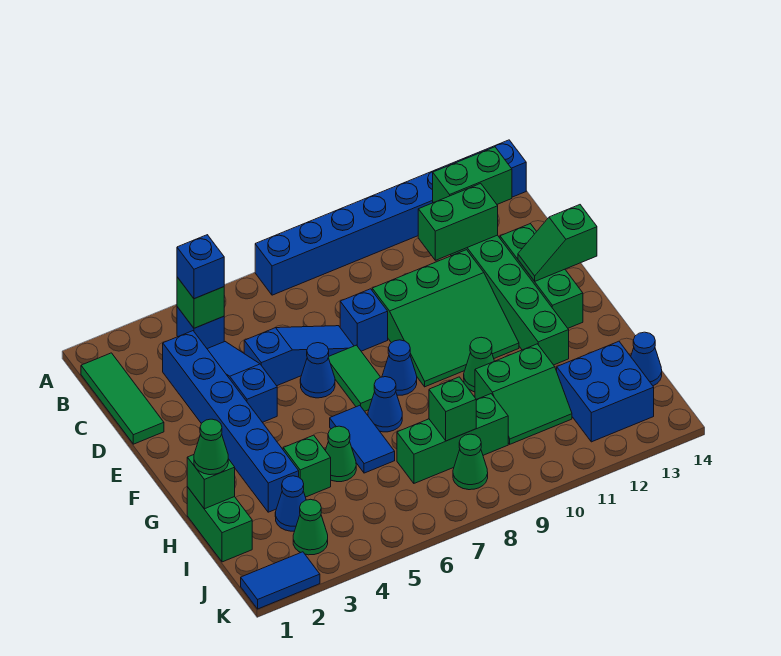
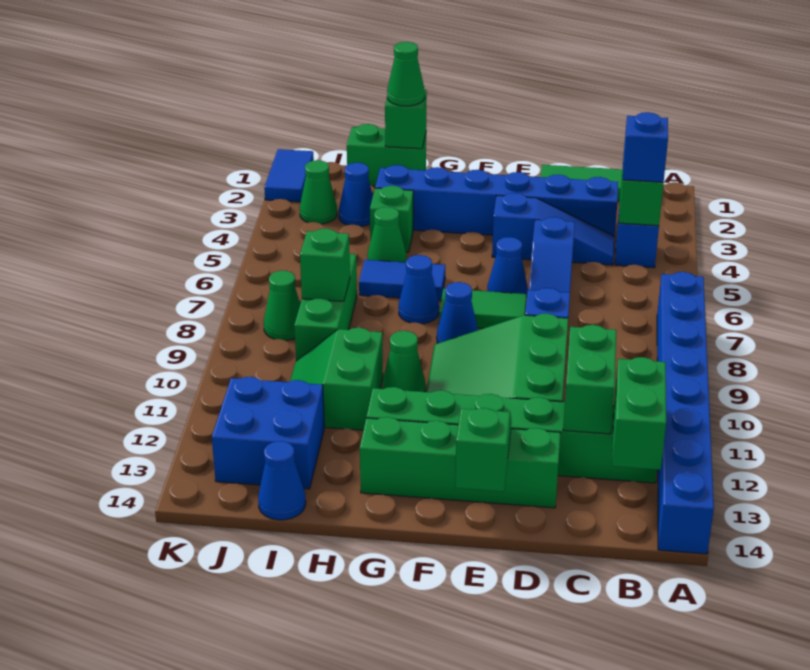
green 1x3 brick [500,224,583,328] -> green 1x4 brick [360,417,560,508]

